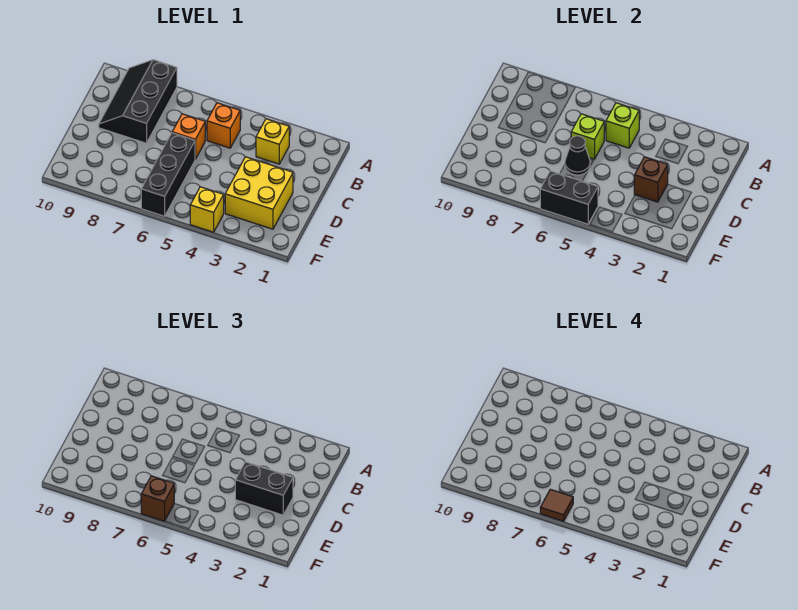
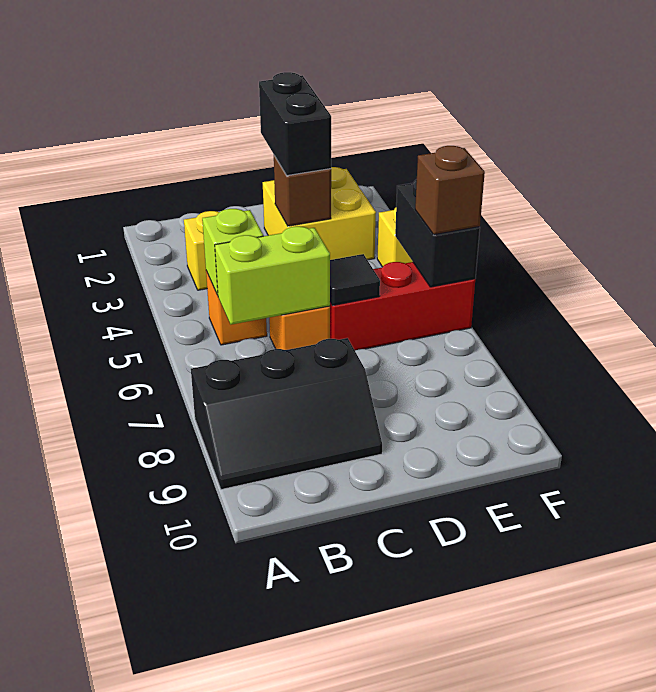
lime 1x1 brick [571,114,604,159] -> lime 1x2 brick [215,226,330,325]
black 1x3 brick [141,133,195,216] -> red 1x3 brick [330,262,475,351]
black 1x1 cone [565,136,590,175] -> black 1x1 tile [330,254,380,306]
brown 1x1 tile [540,489,573,521] -> none

